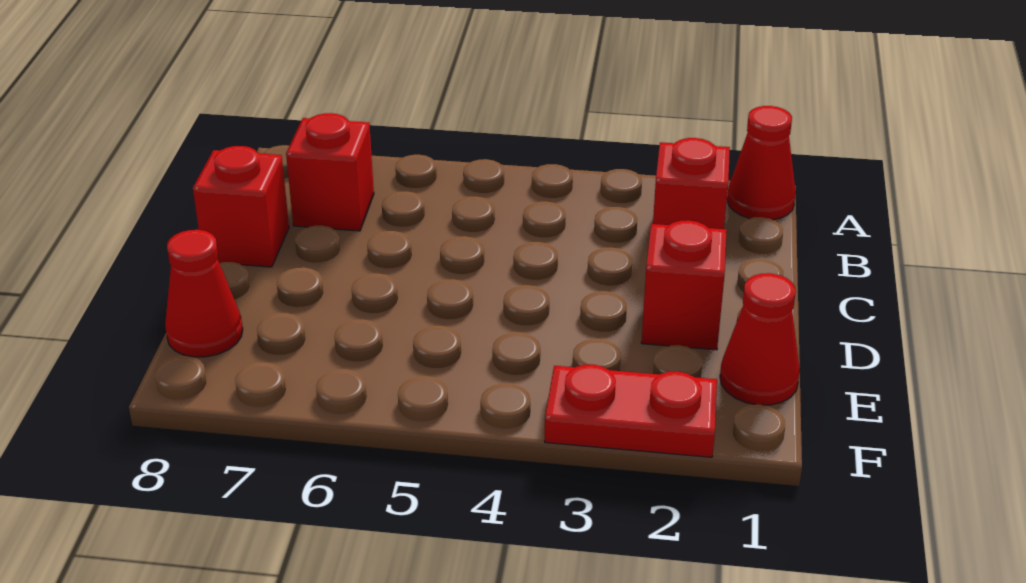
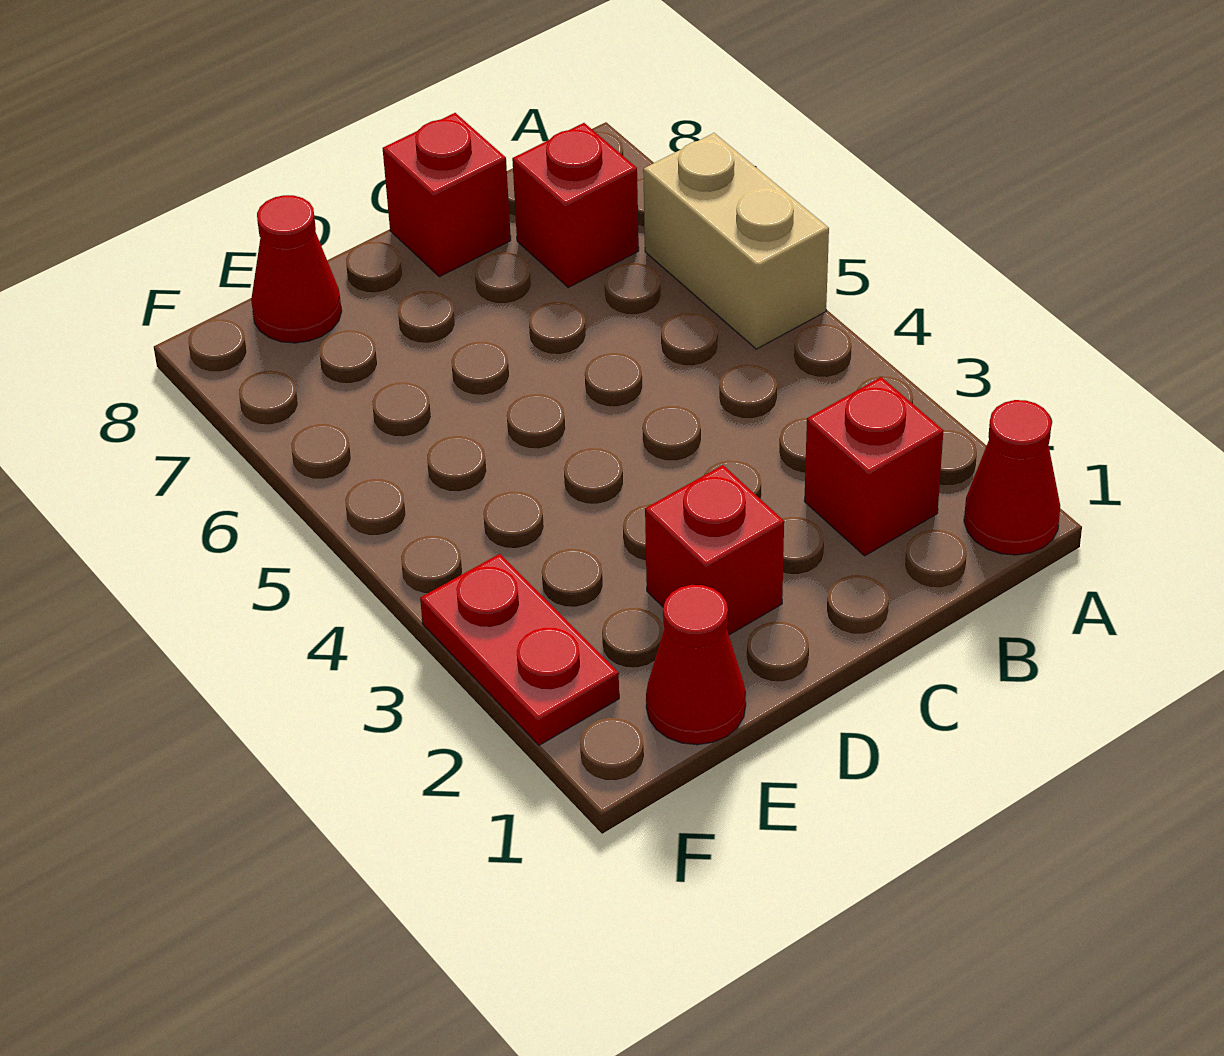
none -> tan 1x2 brick [643,133,829,349]

